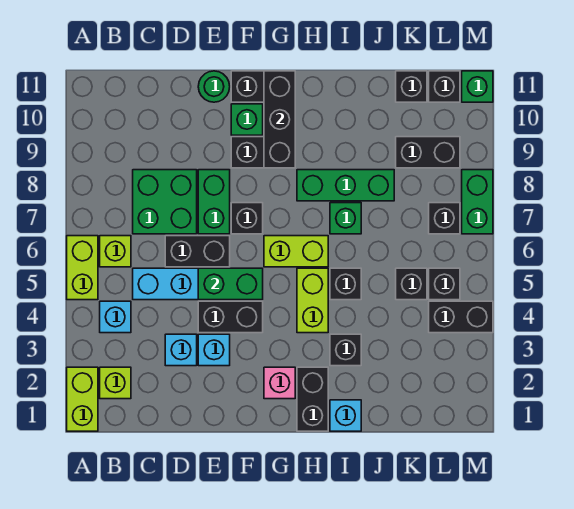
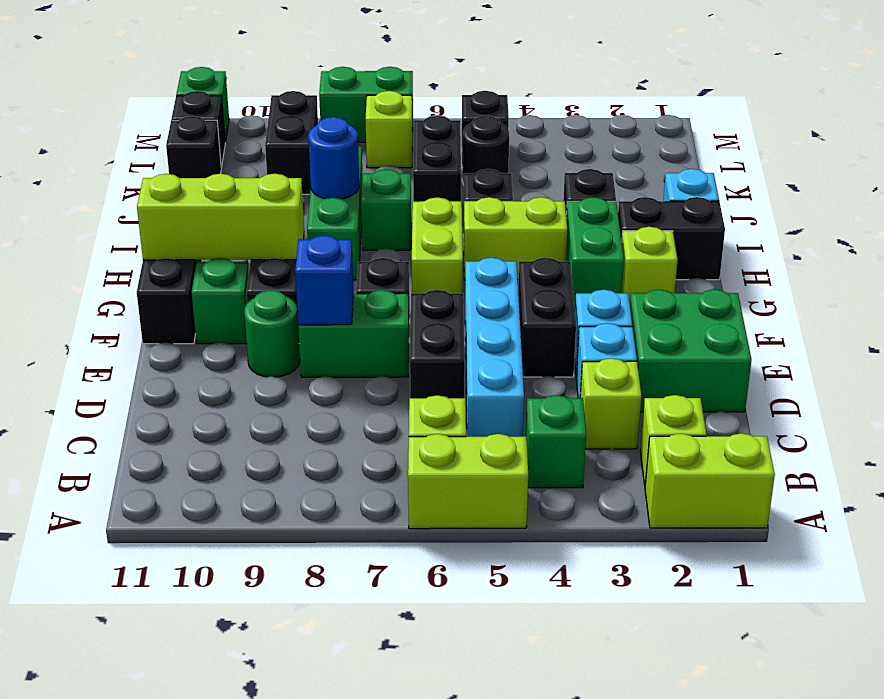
cyan 1x1 brick [100,301,131,333] -> green 1x1 brick [526,395,586,488]
none -> lime 1x1 brick [580,358,641,449]
green 2x2 brick [133,170,197,234] -> green 2x2 brick moved to [630,289,751,412]
green 1x2 brick [198,268,263,300] -> green 1x2 brick moved to [566,197,624,306]
none -> blue 1x1 brick [295,235,353,325]
green 1x1 round brick [198,71,230,102] -> green 1x1 round brick moved to [244,290,300,377]
pink 1x1 brick [264,367,295,399] -> lime 1x1 brick [622,227,678,303]
black 1x3 brick [264,71,295,168] -> lime 1x3 brick [137,174,304,260]
none -> blue 1x1 round brick [308,117,359,199]
black 1x1 brick [396,268,427,300] -> black 1x1 round brick [462,116,509,185]
black 1x2 brick [429,301,493,333] -> black 1x2 brick moved to [413,116,461,202]
black 1x1 brick [429,203,460,234] -> lime 1x1 brick [365,91,413,168]

